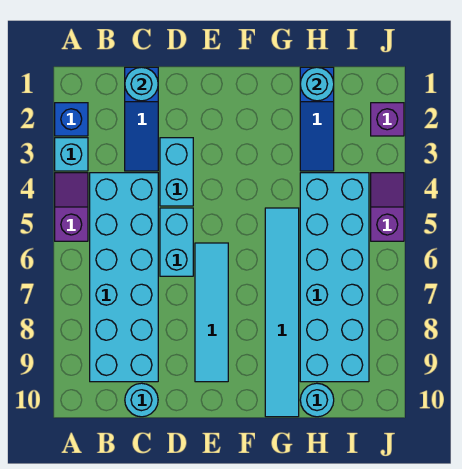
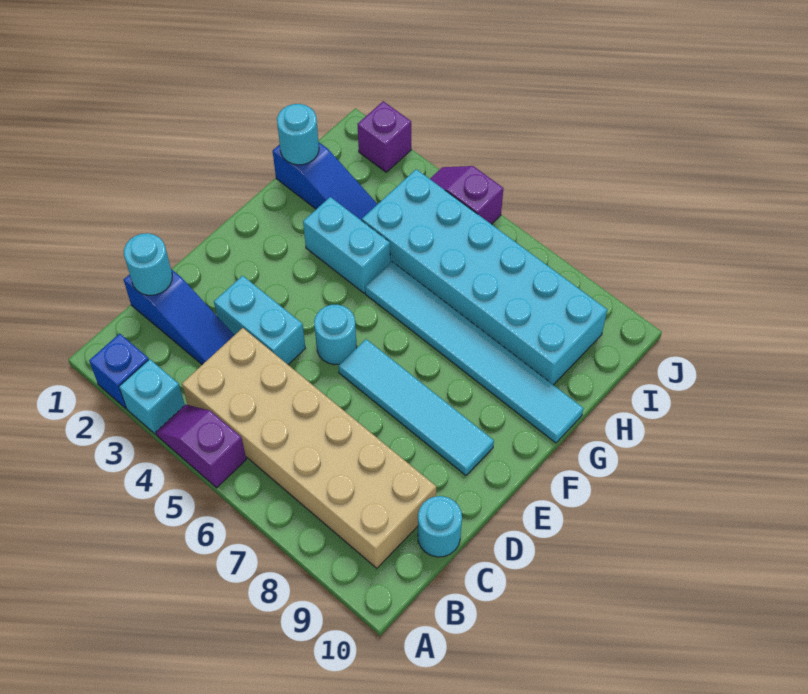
cyan 2x6 brick [90,173,158,382] -> tan 2x6 brick [182,328,436,568]
cyan 1x2 brick [160,208,193,276] -> cyan 1x2 brick moved to [303,197,390,293]
cyan 1x1 round brick [300,383,334,417] -> cyan 1x1 round brick moved to [314,305,357,365]

